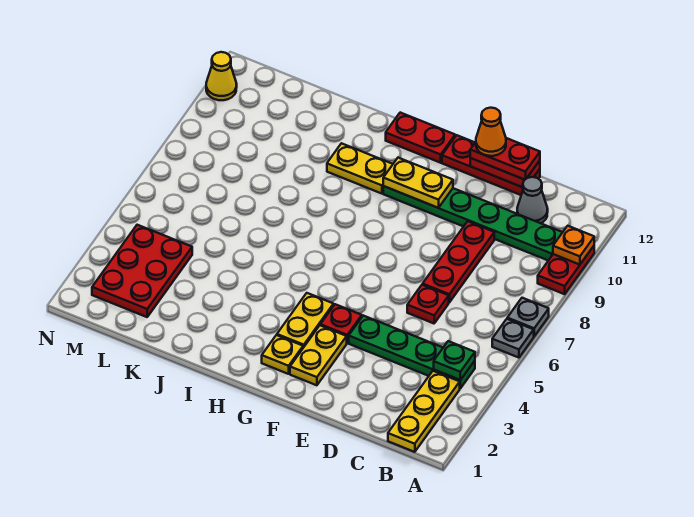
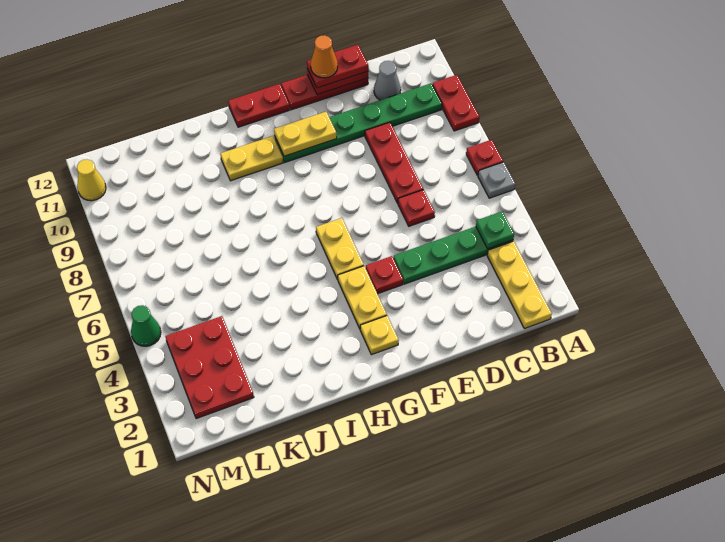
grey 1x1 plate [507,298,549,336] -> red 1x1 plate [466,140,503,175]
orange 1x1 plate [553,226,594,265] -> none
yellow 1x2 plate [290,326,347,385] -> yellow 1x2 plate moved to [316,218,364,279]
none -> green 1x1 cone [131,305,161,346]

